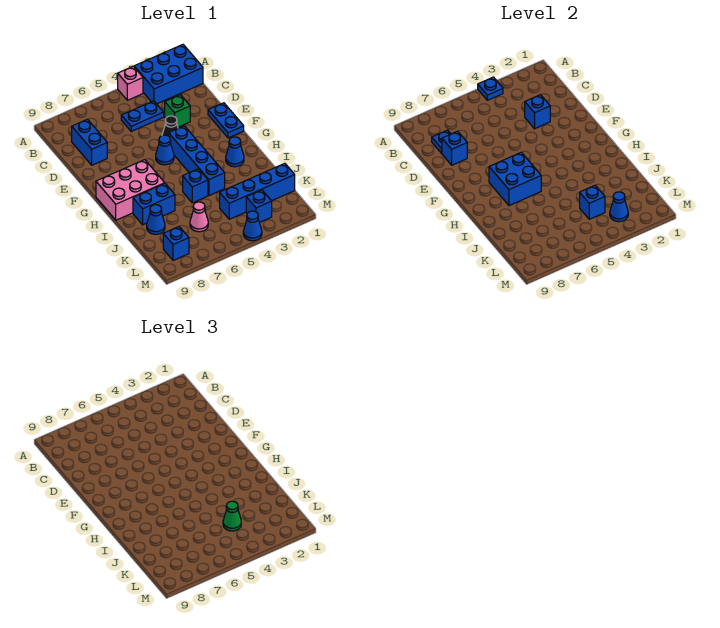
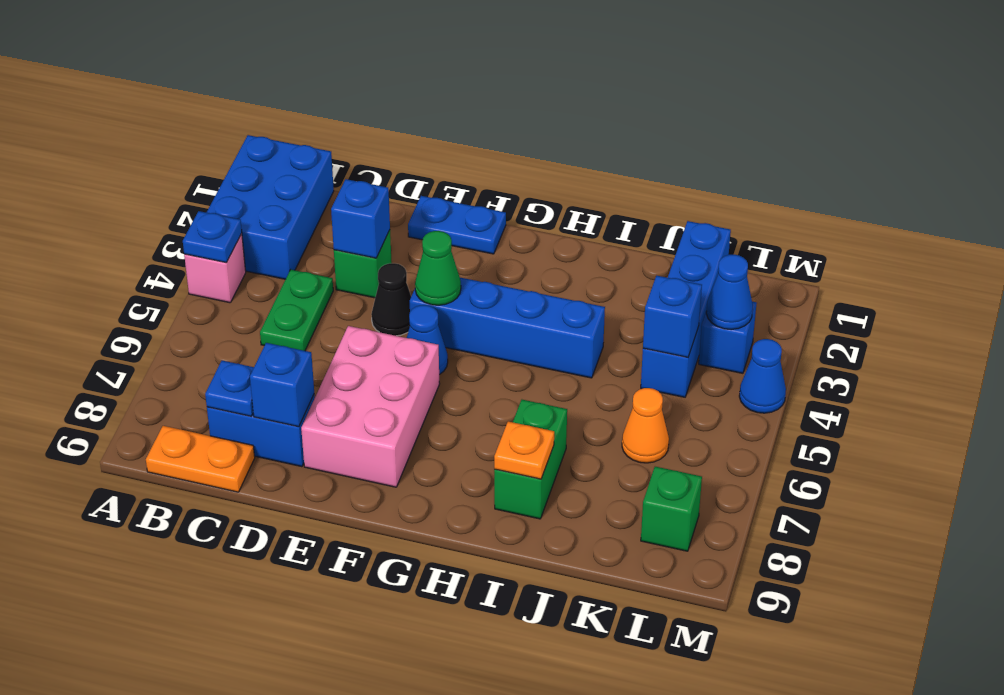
none -> orange 1x2 plate [146,426,255,492]
blue 1x2 plate [121,101,164,131] -> green 1x2 plate [260,270,333,351]
blue 2x2 brick [489,152,541,206] -> none
pink 2x3 brick [96,160,165,220] -> pink 2x3 brick moved to [301,326,440,487]
blue 1x1 cone [226,137,244,167] -> none
blue 1x1 brick [183,169,208,203] -> none
blue 1x2 brick [133,184,175,225] -> green 1x2 brick [494,400,567,519]
none -> orange 1x1 plate [494,421,554,479]
blue 1x1 cone [147,205,165,234] -> none
green 1x1 cone [223,501,241,531] -> green 1x1 cone moved to [415,231,461,305]
pink 1x1 cone [190,202,208,232] -> orange 1x1 cone [622,388,669,463]
blue 1x1 brick [163,227,189,261] -> green 1x1 brick [641,467,702,551]

